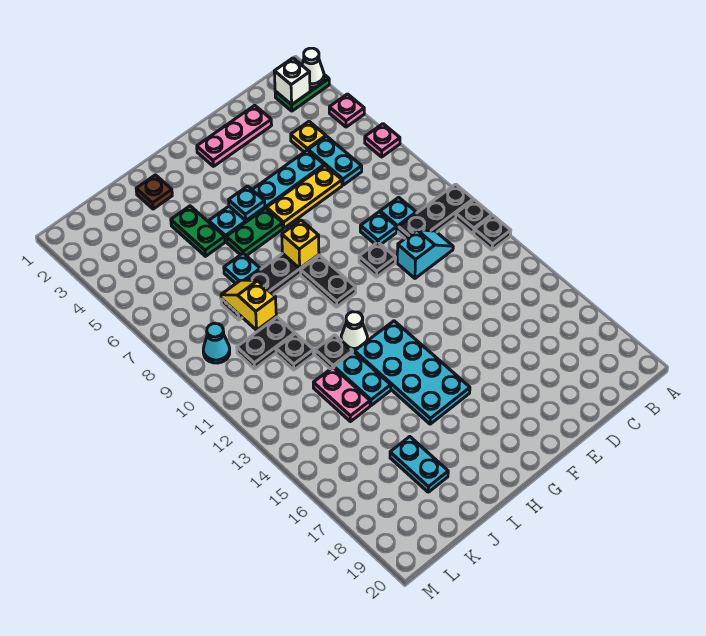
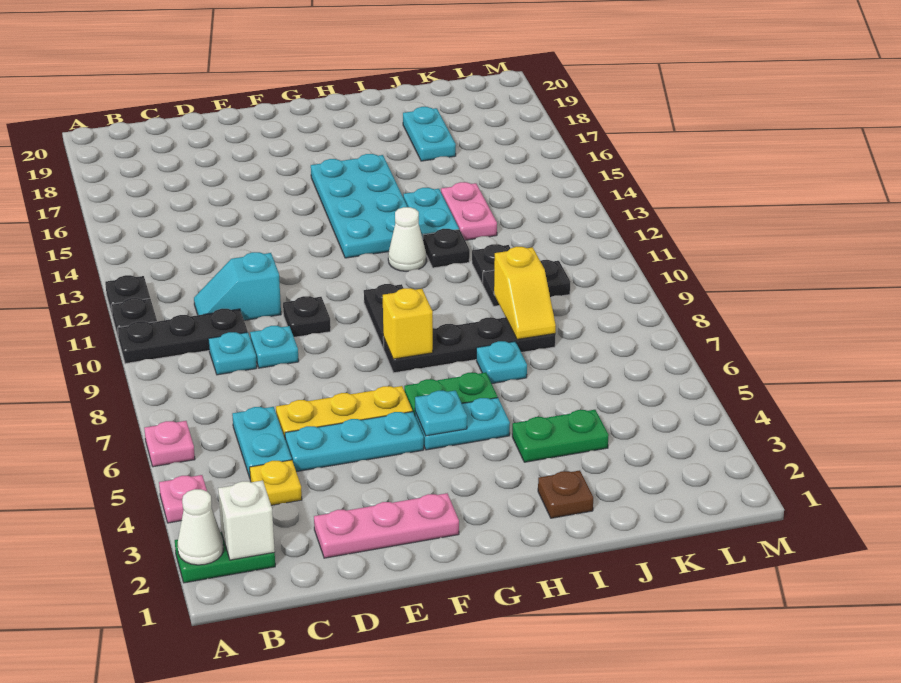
green 1x2 plate [171,206,225,256] -> green 1x2 plate turned to [512,410,609,462]
cyan 1x1 cone [203,323,230,363] -> none

